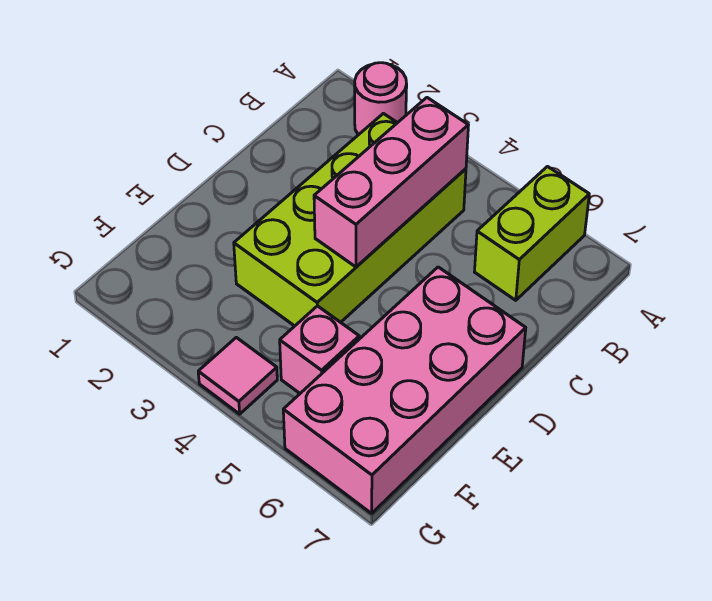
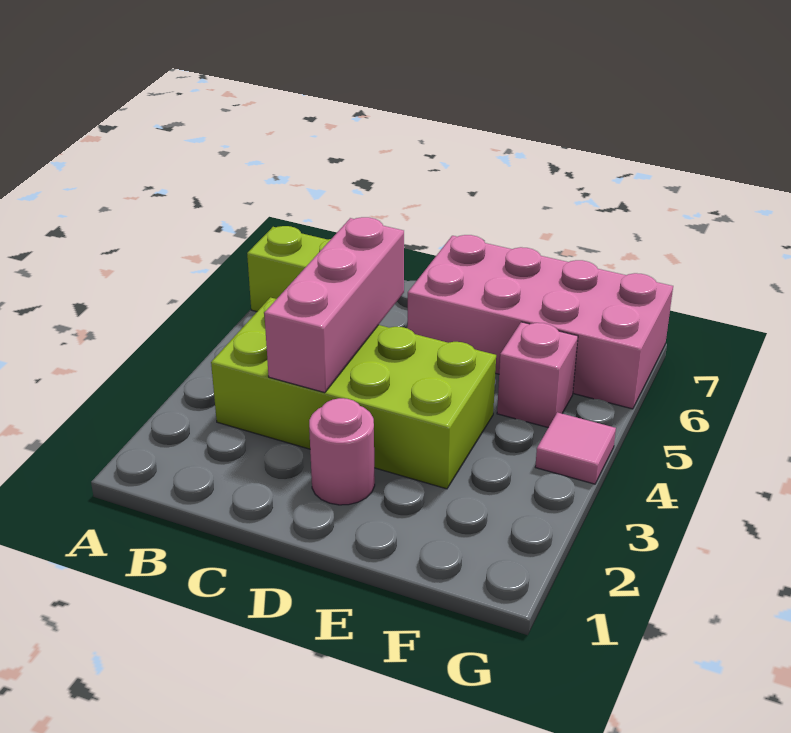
pink 1x1 round brick [355,63,407,135] -> pink 1x1 round brick moved to [309,398,375,505]
pink 1x3 brick [314,98,468,267] -> pink 1x3 brick turned to [264,217,404,393]

